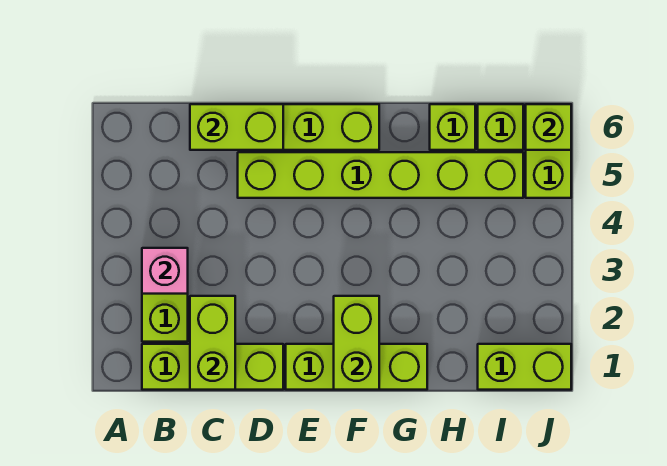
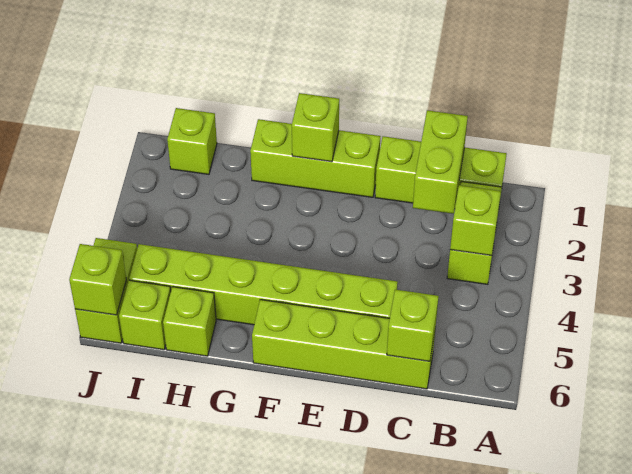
pink 1x1 brick [142,248,188,294] -> lime 1x1 brick [450,185,501,256]
lime 1x2 brick [190,104,283,150] -> lime 1x1 brick [387,290,439,361]
lime 1x2 brick [334,296,379,390] -> lime 1x1 brick [292,93,339,162]
lime 1x2 brick [478,344,571,390] -> lime 1x1 brick [167,108,217,174]

